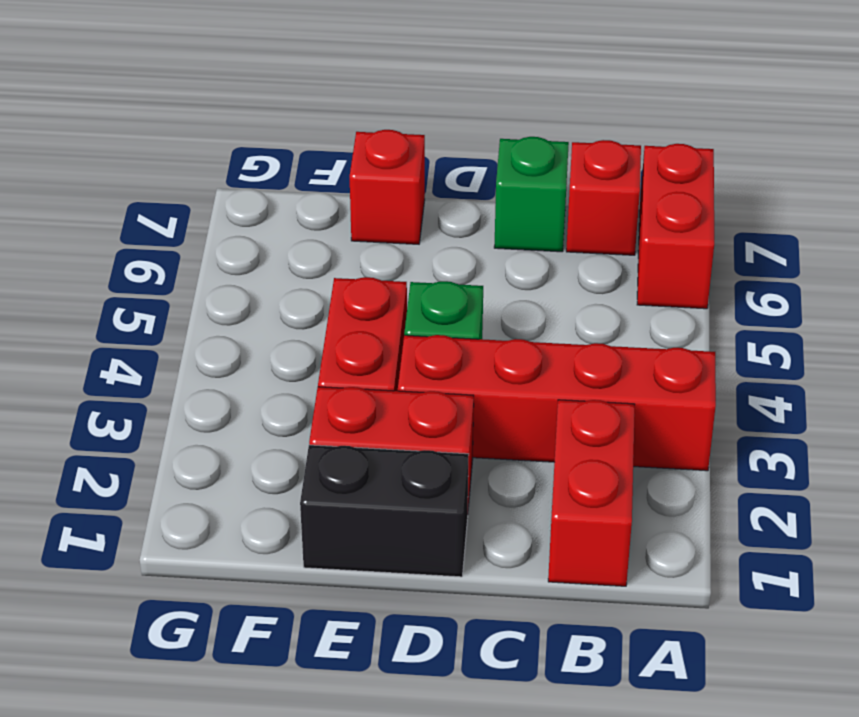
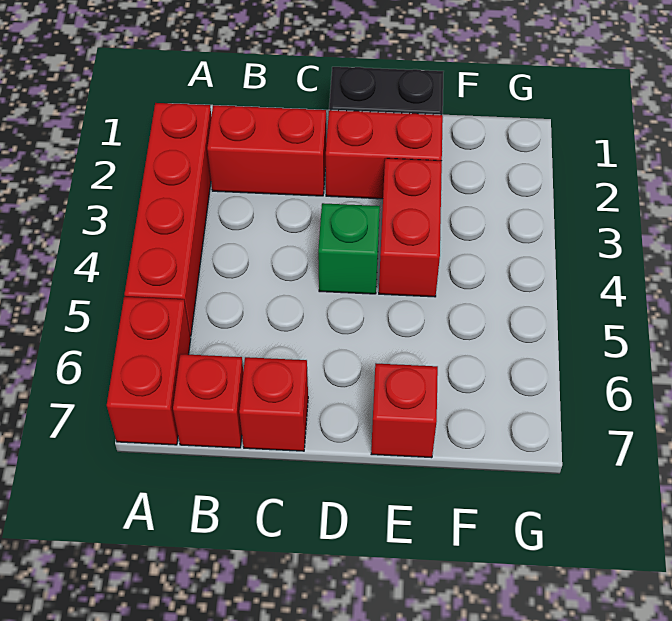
red 1x4 brick [398,335,716,471] -> red 1x4 brick turned to [125,103,211,336]
red 1x2 brick [548,400,635,586] -> red 1x2 brick turned to [207,105,326,196]
green 1x1 brick [494,137,569,252] -> red 1x1 brick [239,357,308,451]

